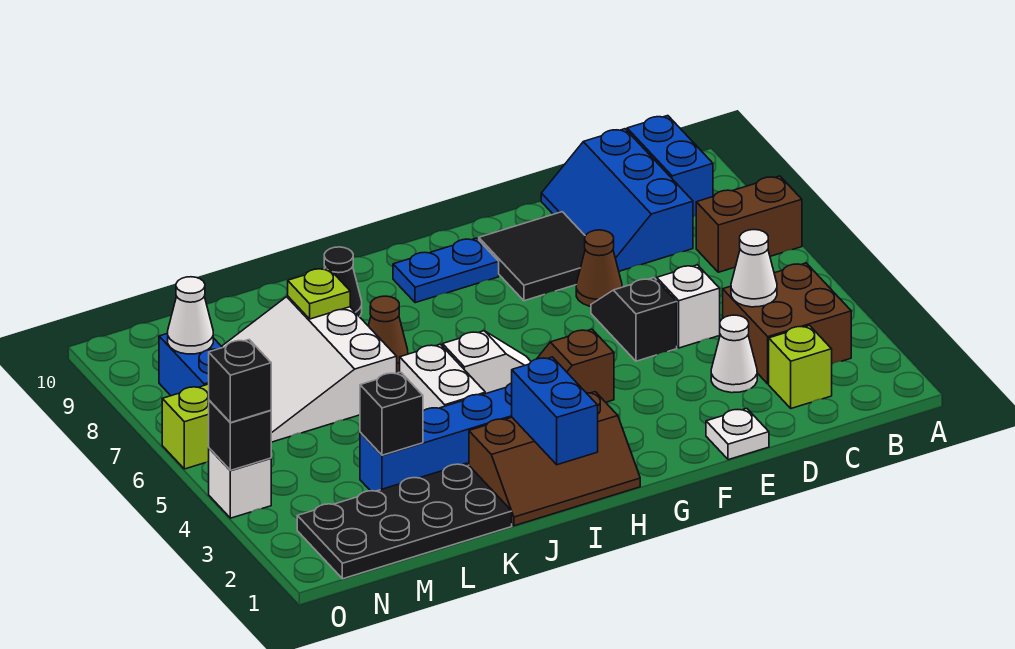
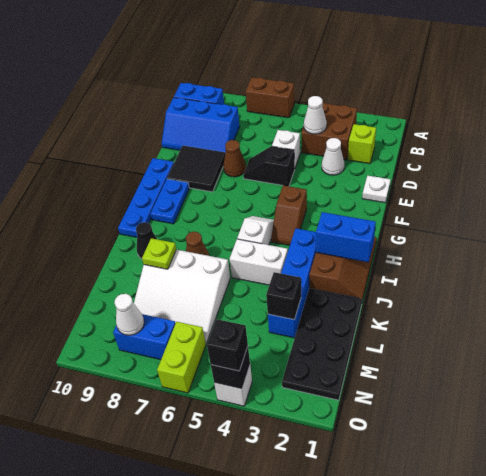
brown 1x2 brick [696,176,802,272] -> brown 1x2 brick turned to [246,77,294,118]
none -> blue 1x4 plate [118,158,174,237]

